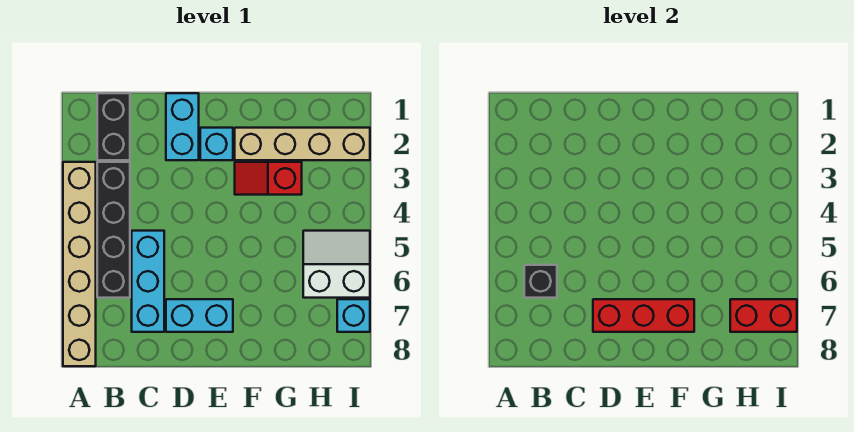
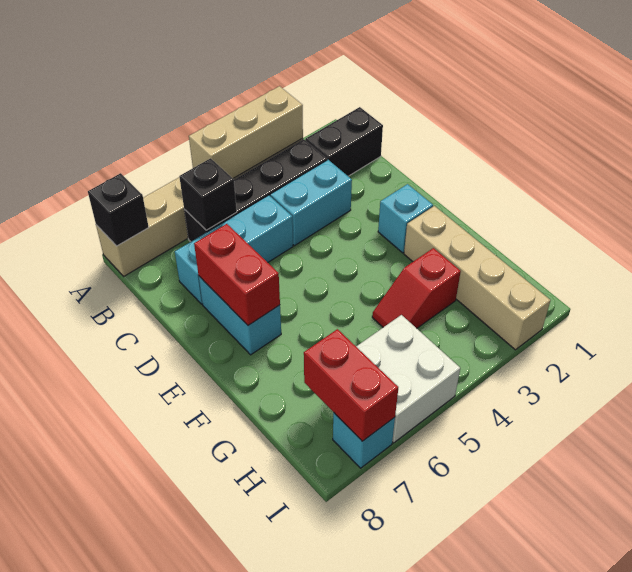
none -> tan 1x3 brick [189,86,303,179]
none -> black 1x1 brick [88,173,149,246]
cyan 1x2 brick [166,93,199,160] -> cyan 1x2 brick moved to [270,160,352,246]
red 1x3 brick [593,299,694,332] -> red 1x2 brick [194,224,280,325]
red 1x2 slope [235,162,302,195] -> red 1x2 slope turned to [372,248,461,328]
white 2x2 slope [303,231,370,298] -> white 2x2 brick [356,315,460,443]

